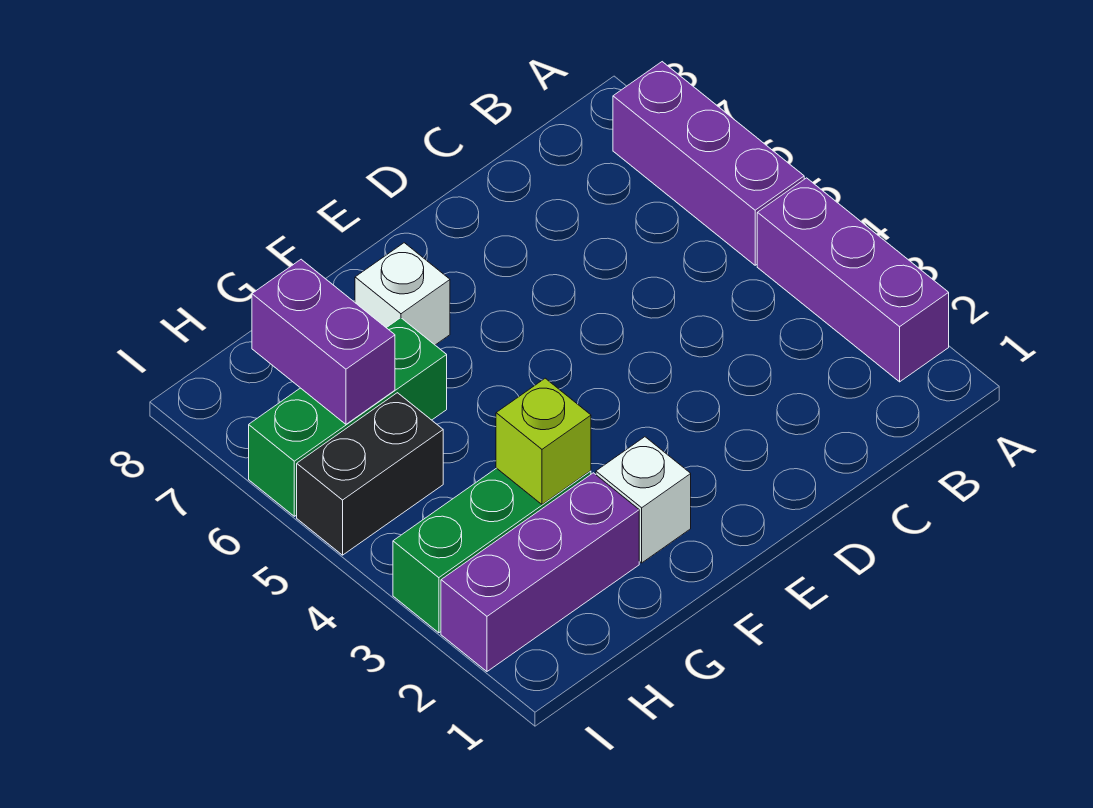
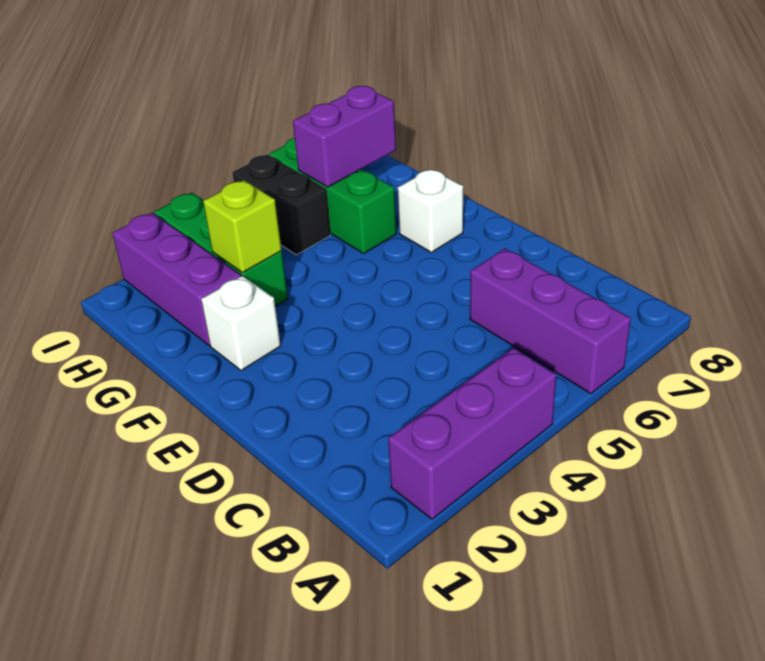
purple 1x3 brick [613,62,804,265] -> purple 1x3 brick turned to [470,249,631,394]

